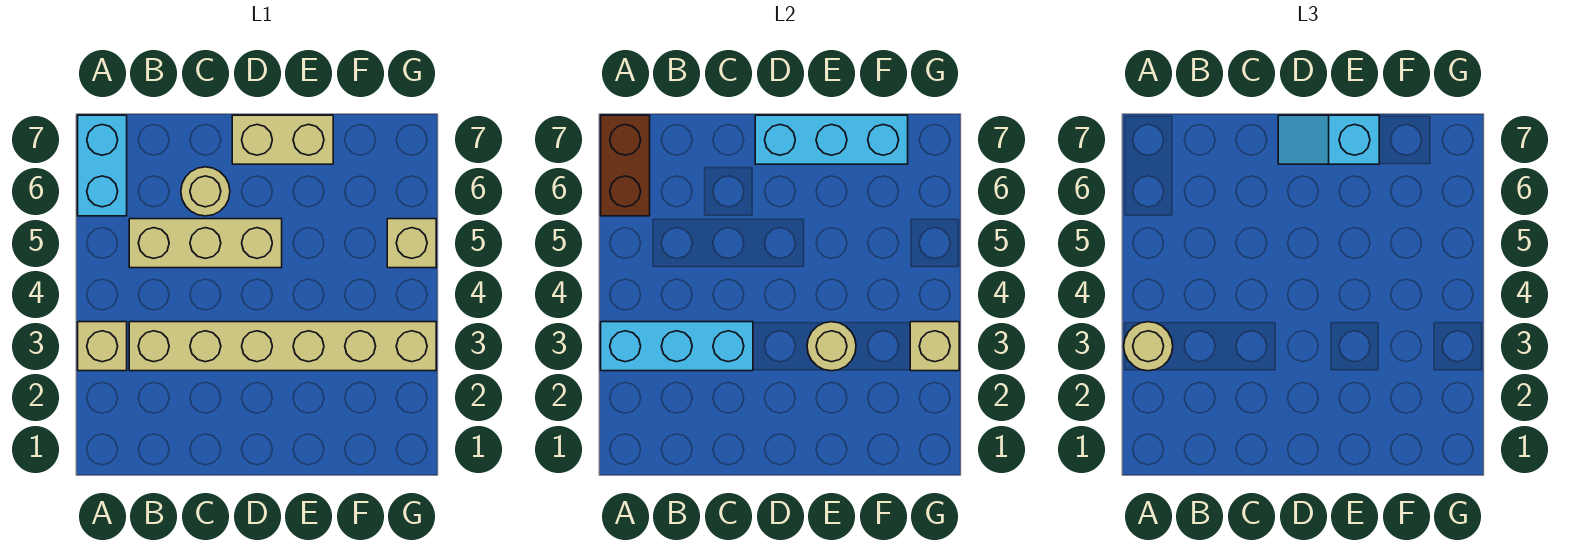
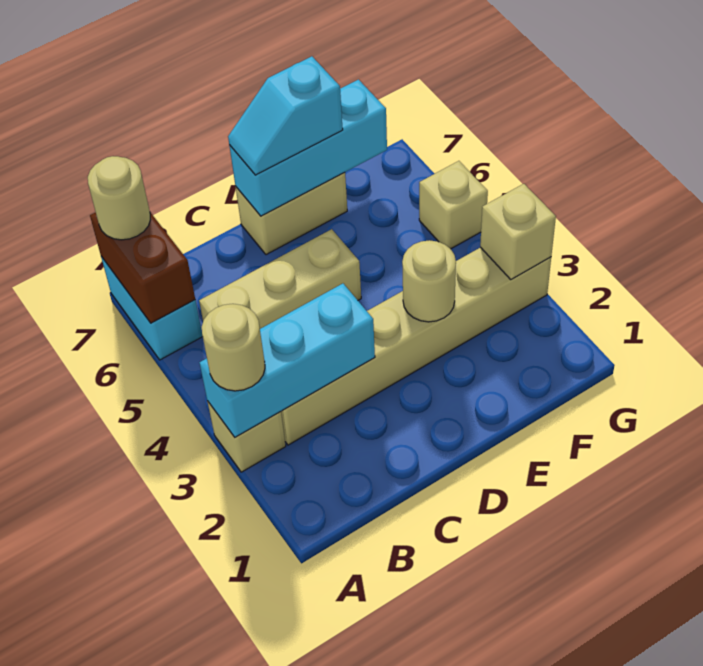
tan 1x1 round brick [181,167,230,216] -> tan 1x1 round brick moved to [88,156,150,240]

